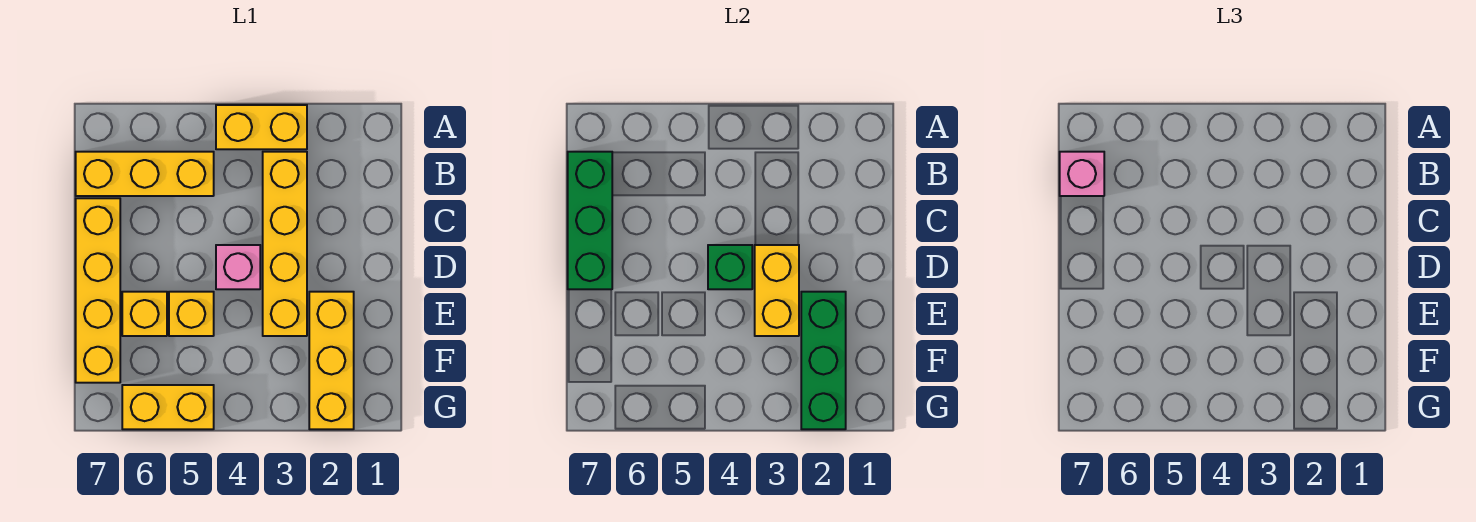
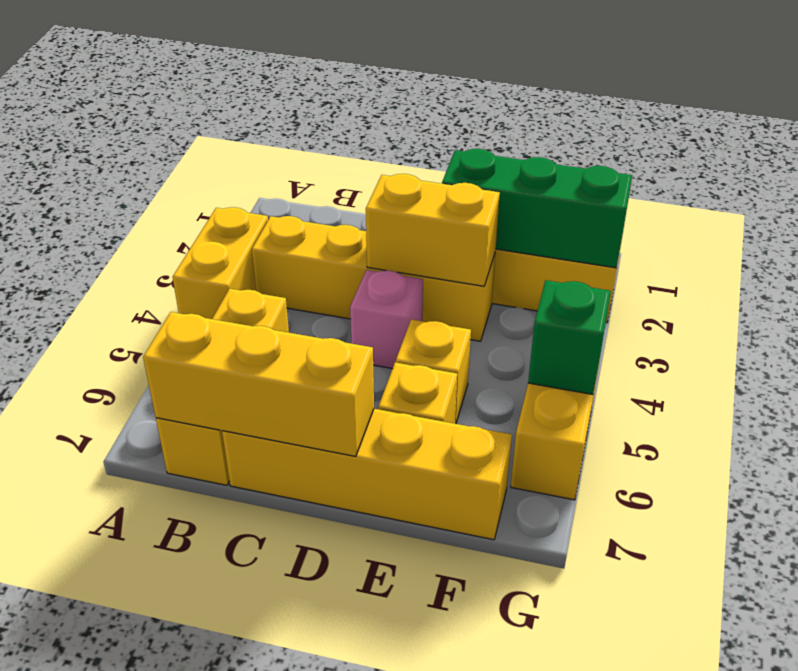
green 1x3 brick [568,152,612,289] -> yellow 1x3 brick [143,312,374,456]
pink 1x1 brick [1060,152,1104,196] -> none
green 1x1 brick [708,245,752,289] -> green 1x1 brick moved to [528,280,611,394]

